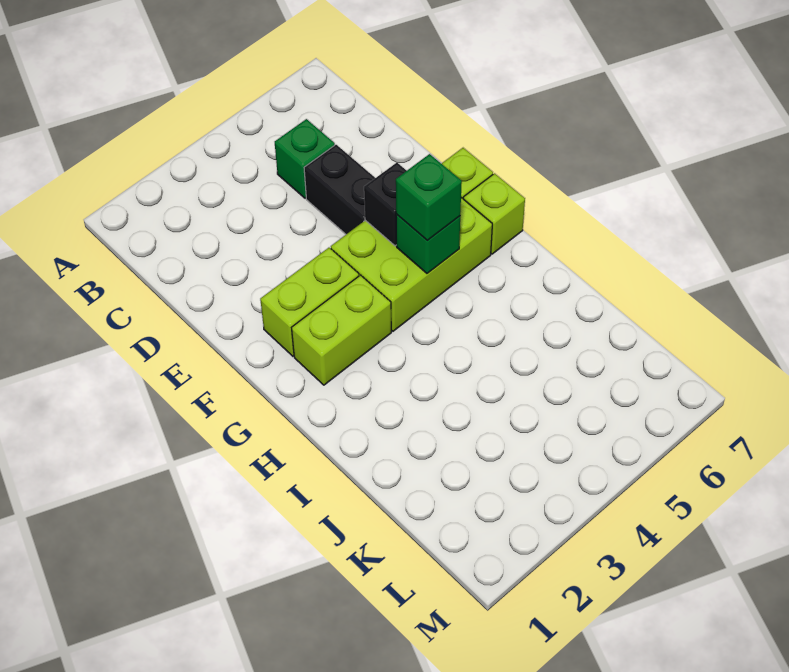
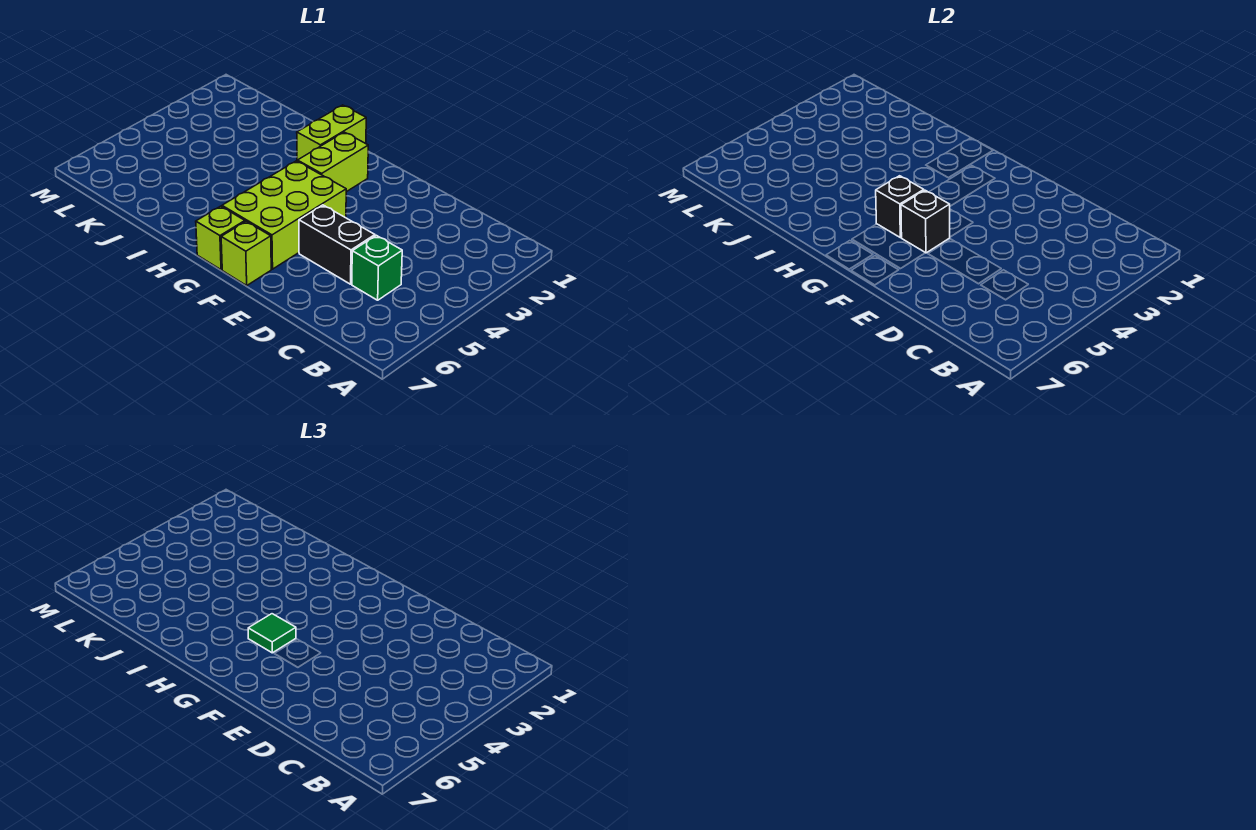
lime 1x2 brick [260,248,359,356] -> lime 1x2 brick moved to [297,105,366,161]
green 1x1 brick [396,214,460,273] -> black 1x1 brick [876,176,924,237]
green 1x1 brick [396,154,462,241] -> green 1x1 tile [248,614,296,653]

